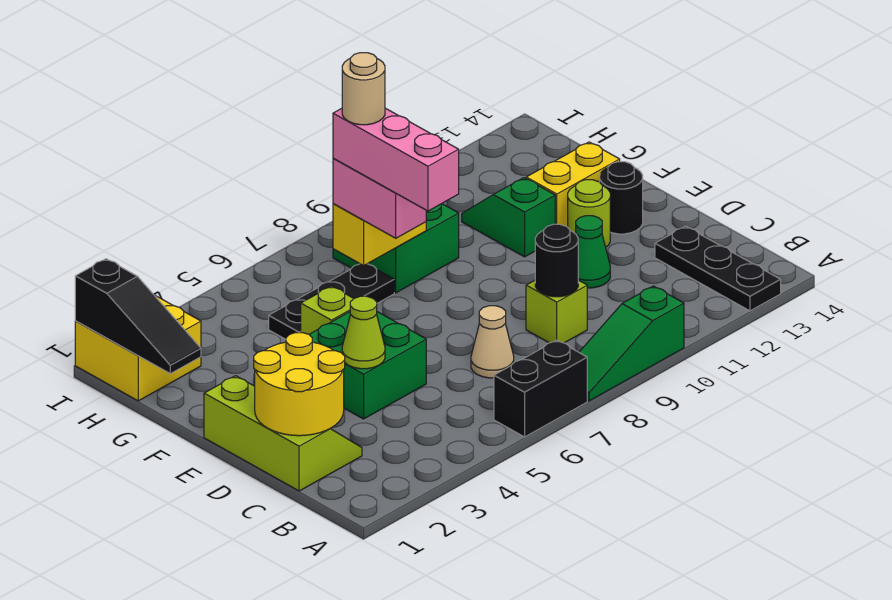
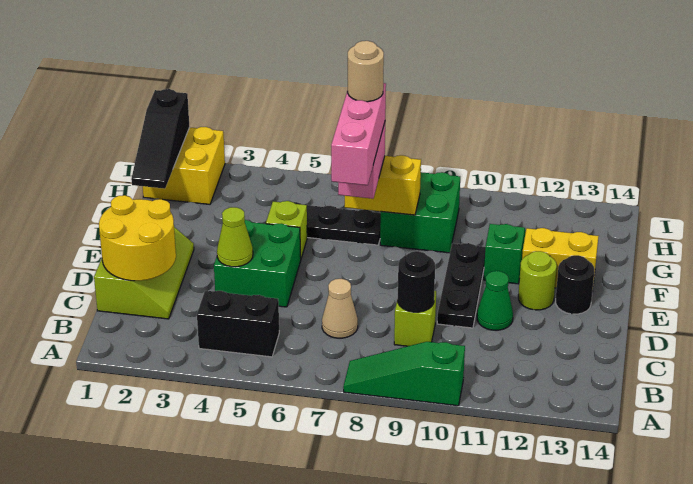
black 1x2 brick [494,340,587,437] -> black 1x2 brick moved to [197,291,279,357]
black 1x3 plate [655,226,781,311] -> black 1x3 plate moved to [437,243,485,328]

